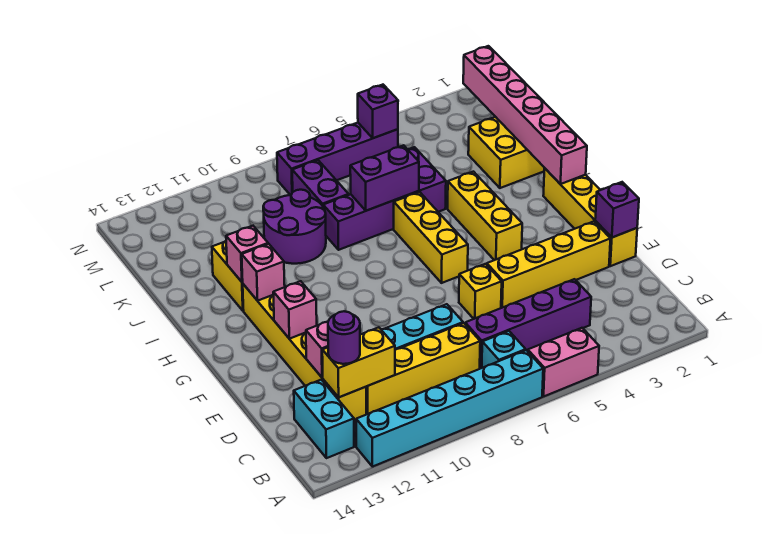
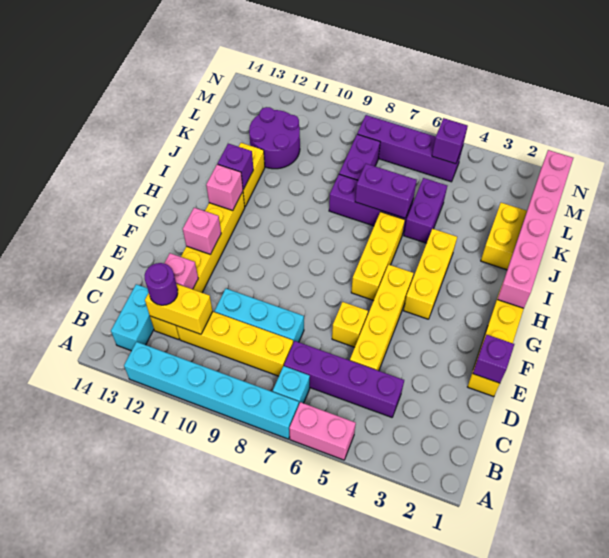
yellow 1x4 brick [487,222,610,308] -> yellow 1x4 brick turned to [350,265,414,371]
pink 1x1 brick [226,226,268,282] -> purple 1x1 brick [218,144,253,189]
purple 2x2 round brick [263,190,326,264] -> purple 2x2 round brick moved to [249,107,300,169]

